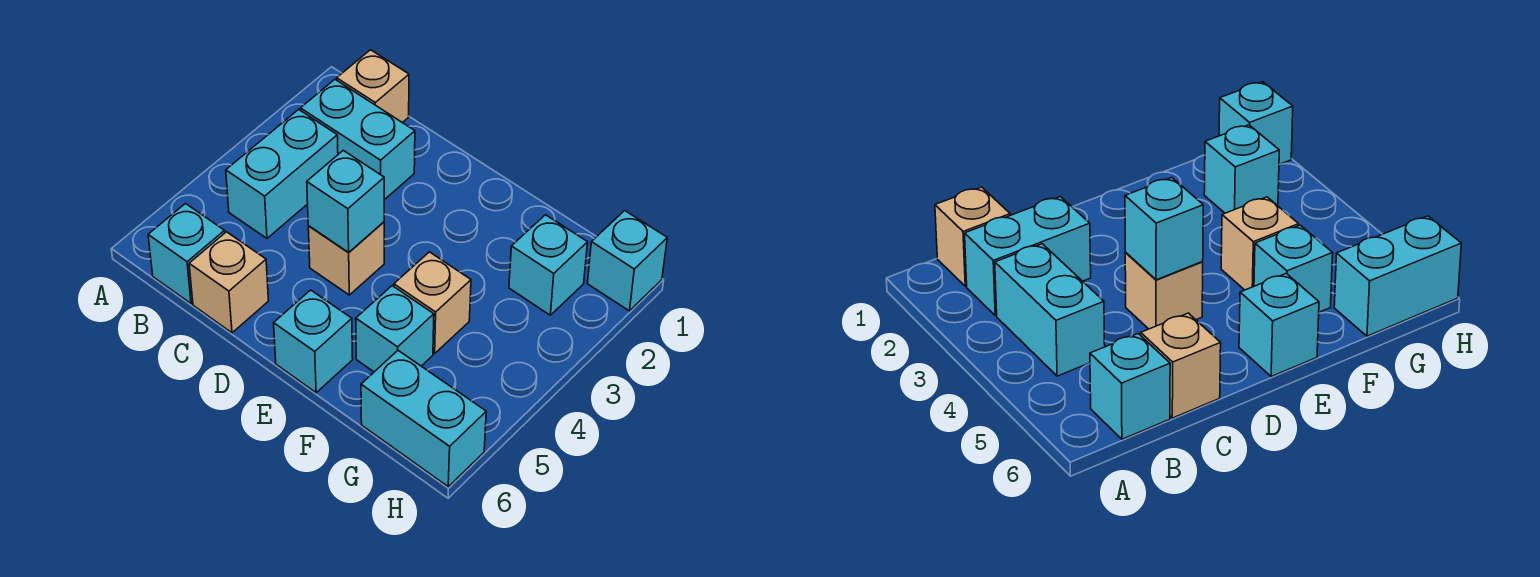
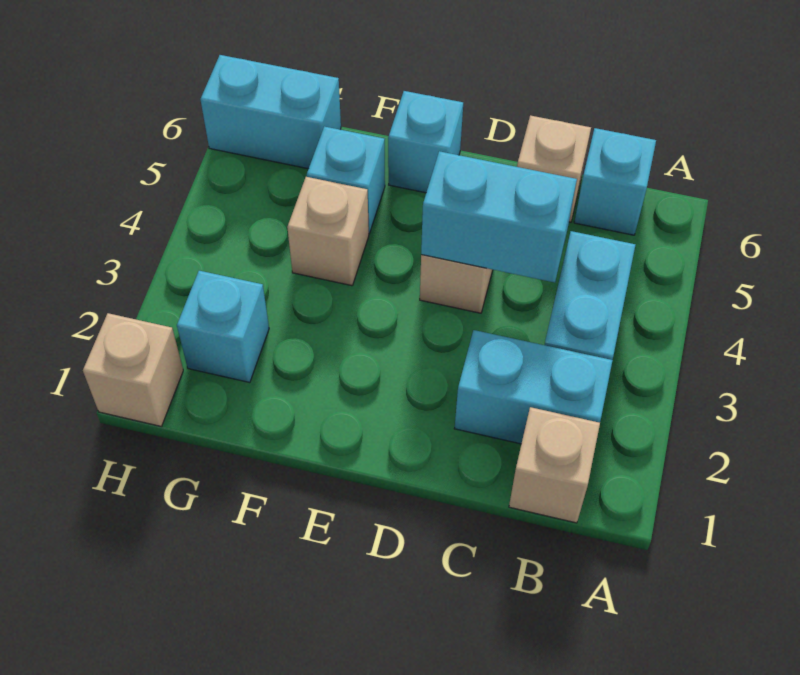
cyan 1x1 brick [307,150,384,253] -> cyan 1x2 brick [421,151,577,283]
cyan 1x1 brick [587,211,667,311] -> tan 1x1 brick [83,313,183,427]

